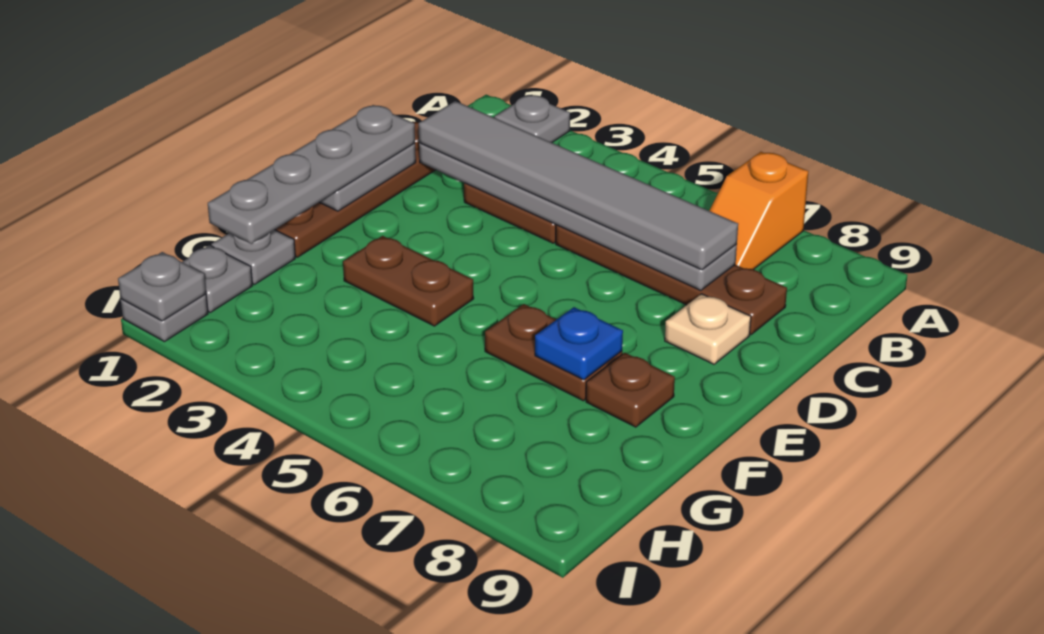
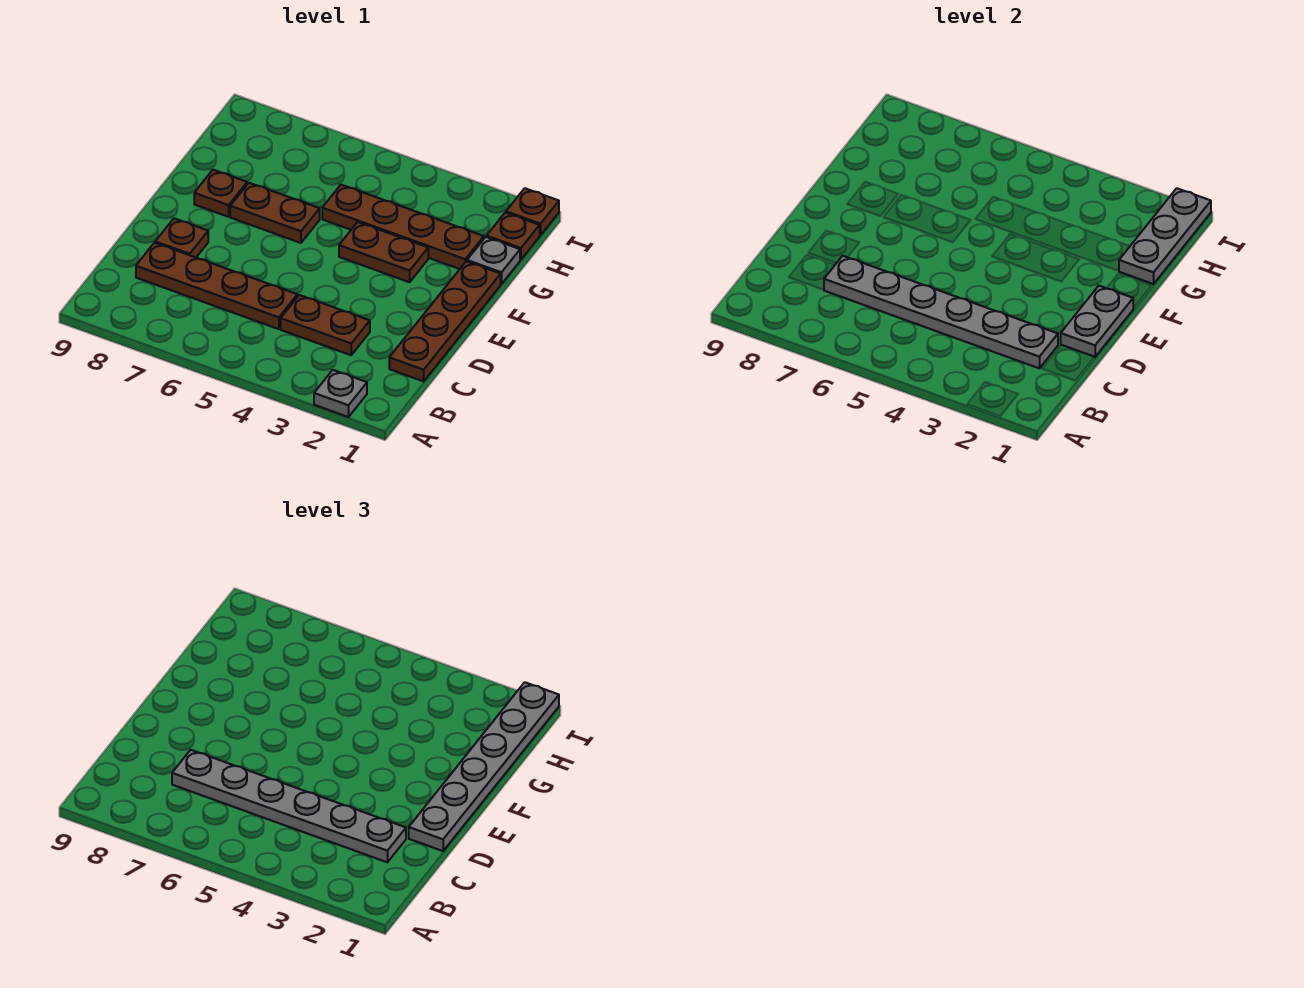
orange 1x2 slope [709,152,809,270] -> none
grey 1x6 tile [419,101,738,270] -> grey 1x6 plate [172,750,406,862]
grey 1x4 plate [208,105,415,244] -> grey 1x6 plate [409,682,559,851]
tan 1x1 plate [665,294,751,364] -> brown 1x1 plate [155,218,208,257]
blue 1x1 plate [535,307,623,380] -> none
none -> brown 1x4 plate [322,185,484,269]
grey 1x1 plate [182,245,252,312] -> brown 1x1 plate [487,213,540,260]
grey 1x1 plate [121,294,208,342] -> brown 1x1 plate [506,188,559,235]
grey 1x1 plate [118,252,206,321] -> grey 1x3 plate [1119,188,1211,284]

